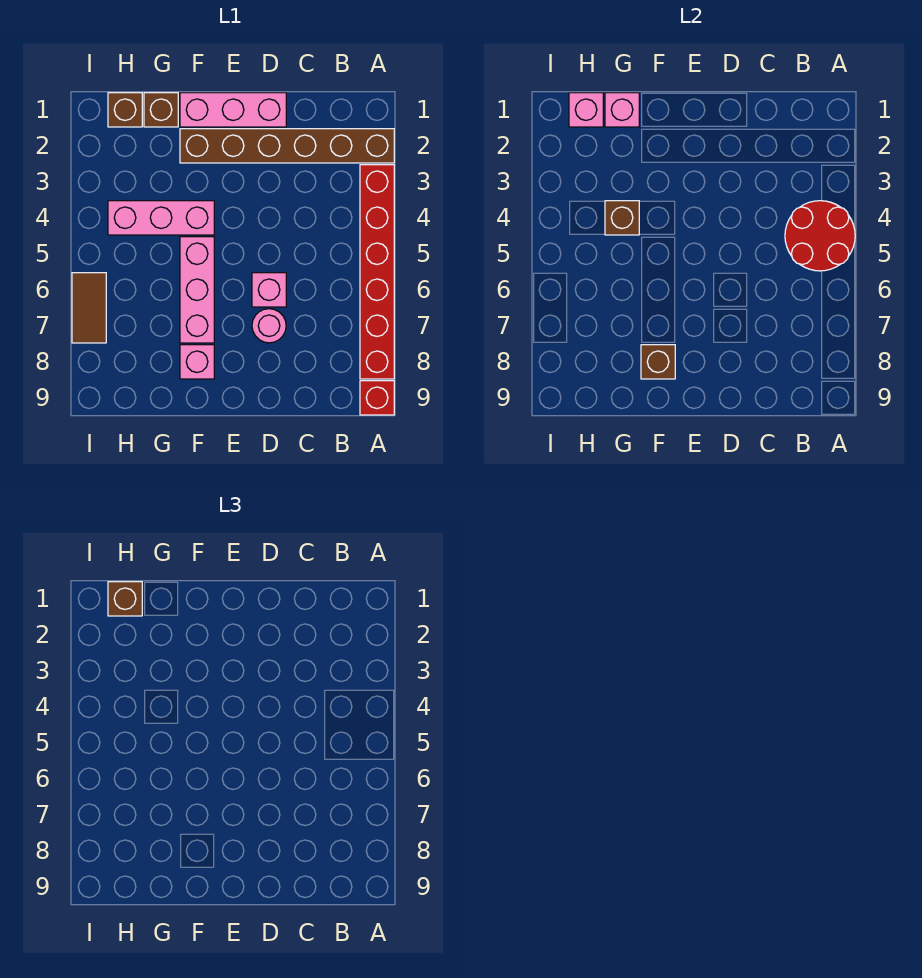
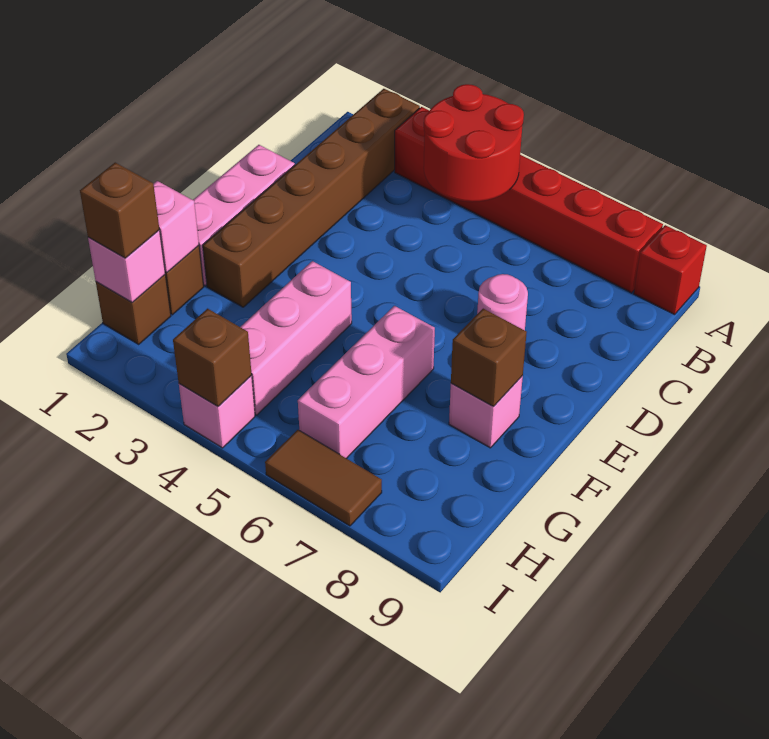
pink 1x1 brick [252,273,286,307] -> pink 1x1 brick moved to [179,376,255,448]
pink 1x3 brick [180,237,214,343] -> pink 1x3 brick turned to [298,306,435,459]
brown 1x1 brick [605,201,639,235] -> brown 1x1 brick moved to [173,309,252,407]

